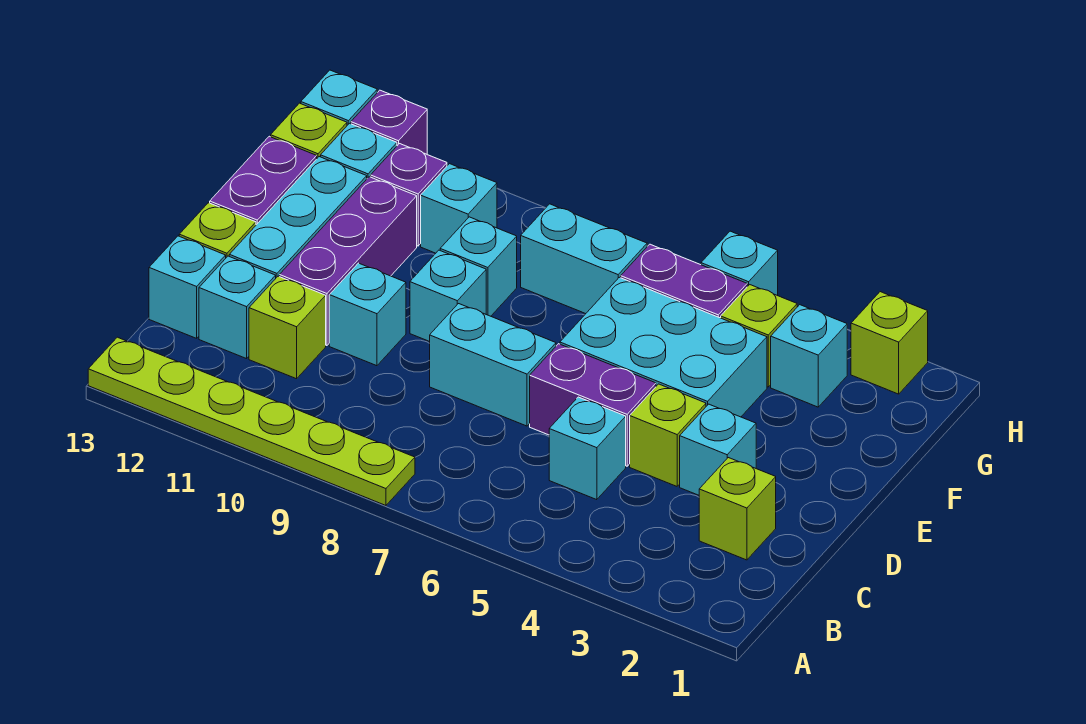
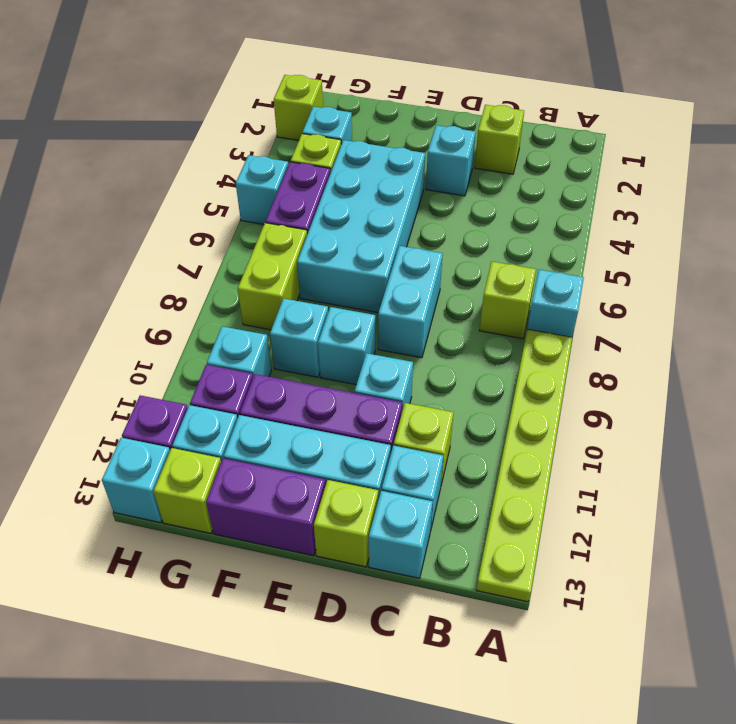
cyan 1x1 brick [549,397,626,500] -> cyan 1x1 brick moved to [527,270,584,337]
lime 1x1 brick [630,384,706,486] -> lime 1x1 brick moved to [479,262,536,339]
purple 1x2 brick [530,344,656,466] -> none
cyan 2x3 brick [560,277,767,417] -> cyan 2x4 brick [297,140,425,313]
cyan 1x2 brick [521,204,647,314] -> lime 1x2 brick [238,223,307,330]

